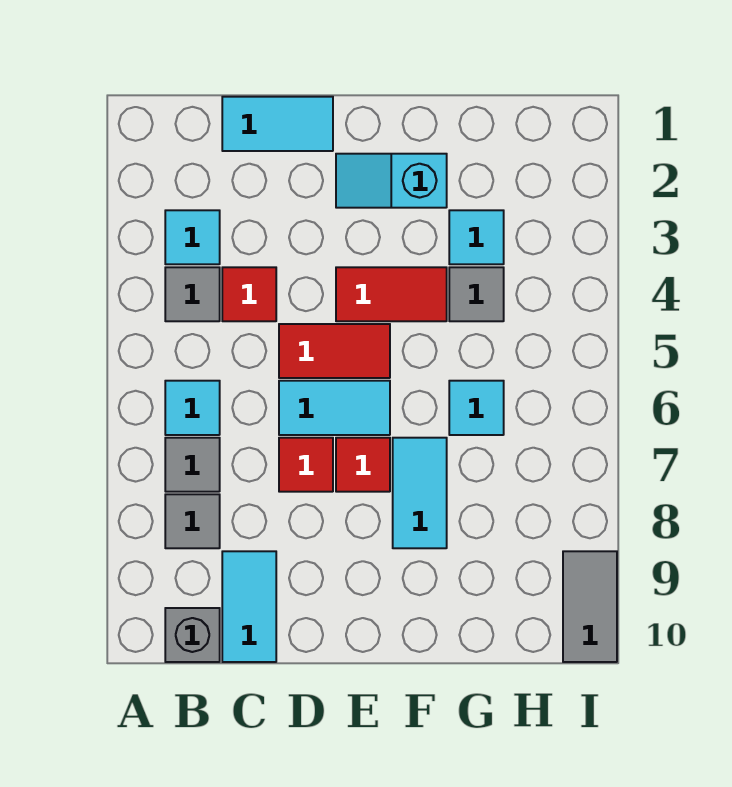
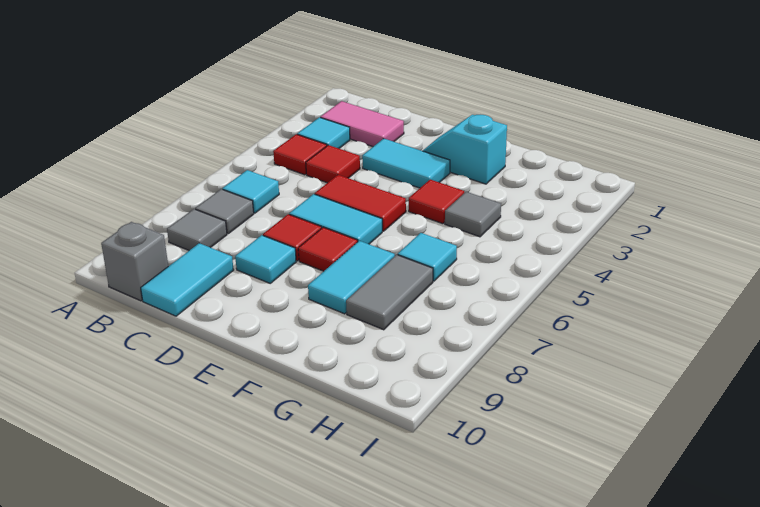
none -> pink 1x2 tile [320,101,404,147]
grey 1x1 tile [165,267,220,321] -> red 1x1 tile [273,134,327,175]
cyan 1x2 tile [222,97,333,151] -> cyan 1x2 tile moved to [362,138,450,188]
red 1x2 tile [336,267,447,321] -> red 1x1 tile [409,180,464,224]
cyan 1x1 tile [449,210,504,264] -> cyan 1x1 tile moved to [235,235,296,283]
grey 1x2 tile [563,551,617,662] -> grey 1x2 tile moved to [346,255,433,330]

